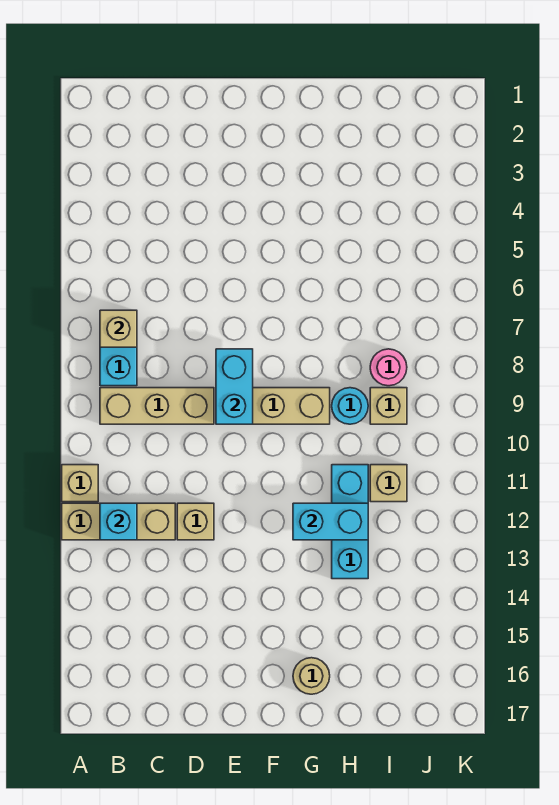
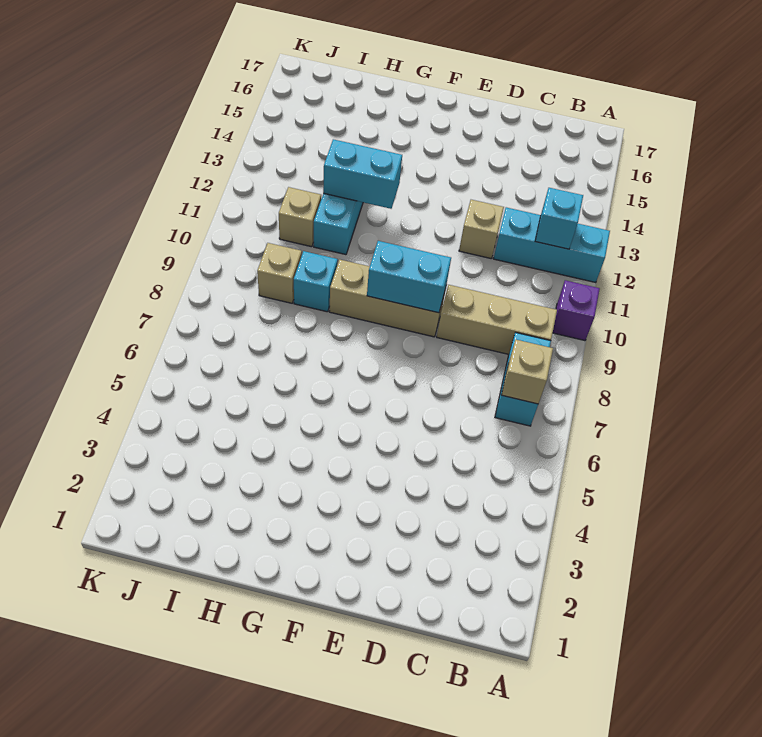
none -> purple 1x1 brick [553,280,600,341]
tan 1x1 brick [62,465,98,502] -> none
tan 1x3 brick [62,503,175,540] -> cyan 1x3 brick [494,207,610,283]
cyan 1x2 brick [216,349,253,424] -> cyan 1x2 brick turned to [367,241,451,313]
tan 1x1 round brick [293,658,330,694] -> none
cyan 1x1 round brick [332,388,368,424] -> cyan 1x1 brick [294,251,338,312]
pink 1x1 round brick [370,349,407,386] -> none

